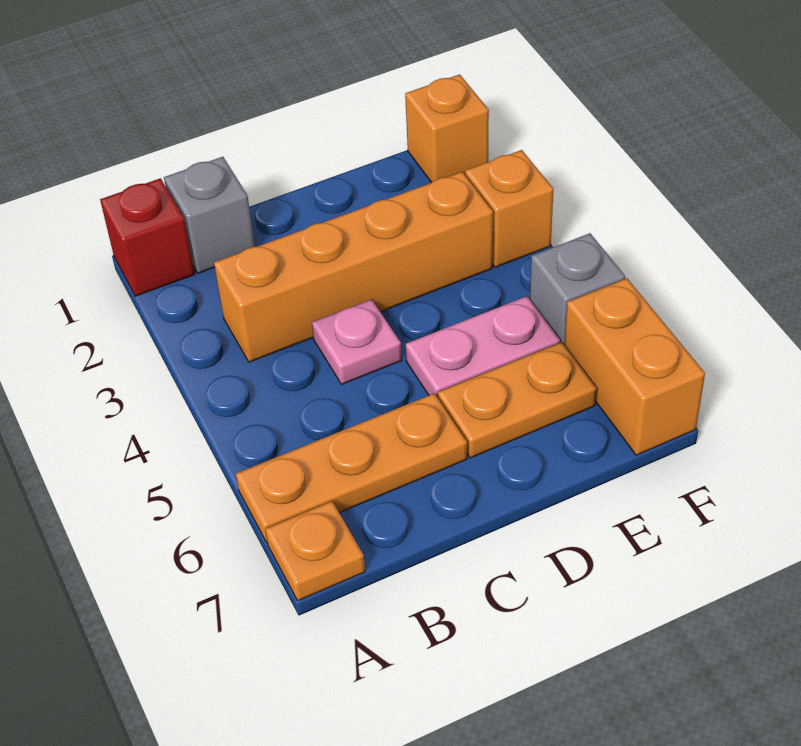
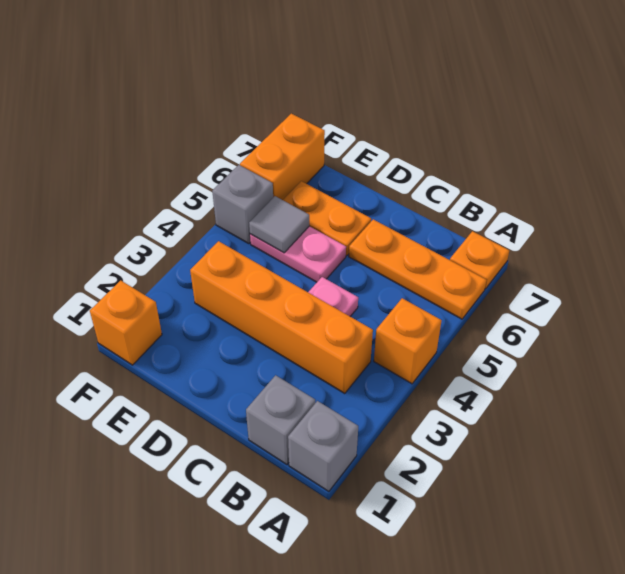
red 1x1 brick [100,178,195,296] -> grey 1x1 brick [288,401,358,491]
none -> grey 1x1 tile [249,196,309,253]
orange 1x1 brick [465,150,553,267] -> orange 1x1 brick moved to [374,298,442,384]

